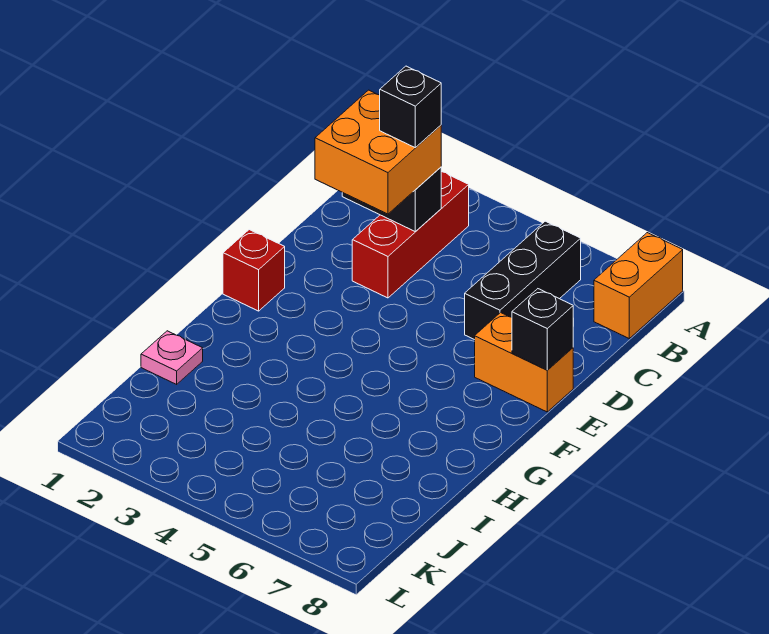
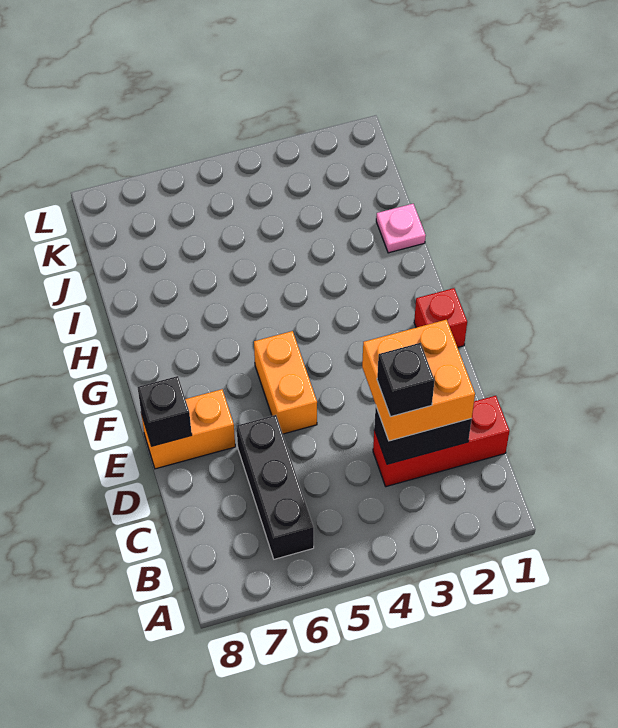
orange 1x2 brick [594,233,683,338] -> orange 1x2 brick moved to [254,331,317,434]
red 1x3 brick [352,172,469,298] -> red 1x3 brick turned to [373,396,510,487]

